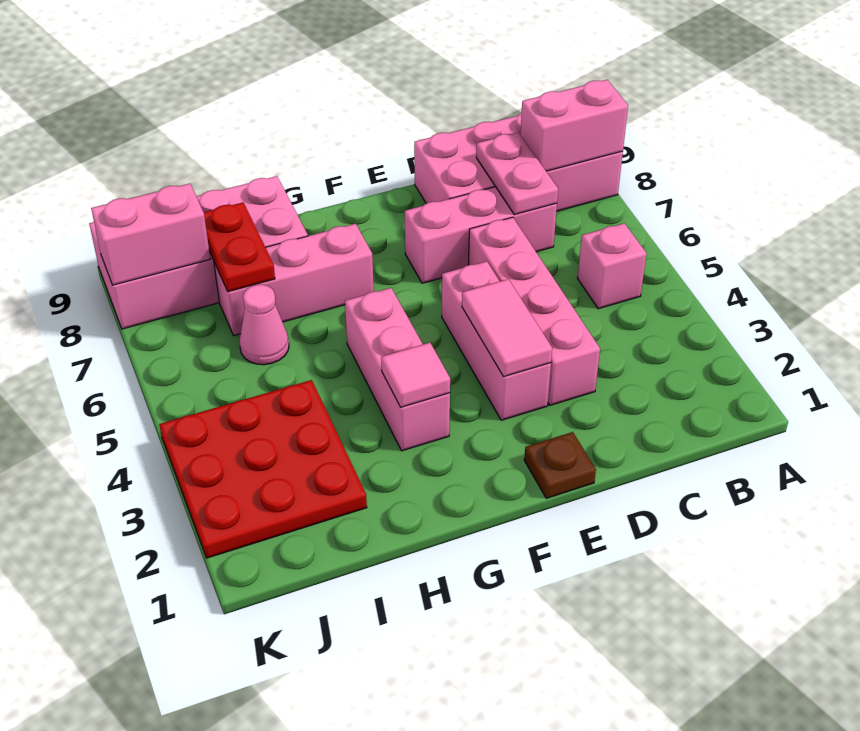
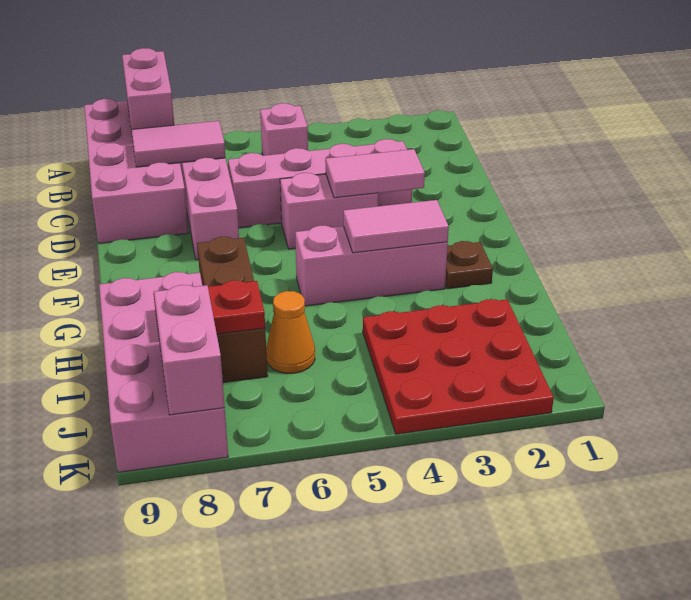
pink 1x2 plate [476,132,558,215] -> pink 1x2 tile [131,121,225,167]
brown 1x1 plate [524,432,596,498] -> brown 1x1 plate moved to [445,241,493,289]
pink 1x3 brick [442,261,551,420] -> pink 1x2 brick [280,173,378,249]
pink 1x1 tile [381,343,450,407] -> pink 1x2 tile [343,200,449,253]
pink 1x3 brick [214,224,374,336] -> brown 1x3 brick [197,237,268,383]
pink 1x1 cone [239,285,289,365] -> orange 1x1 cone [266,291,315,374]

